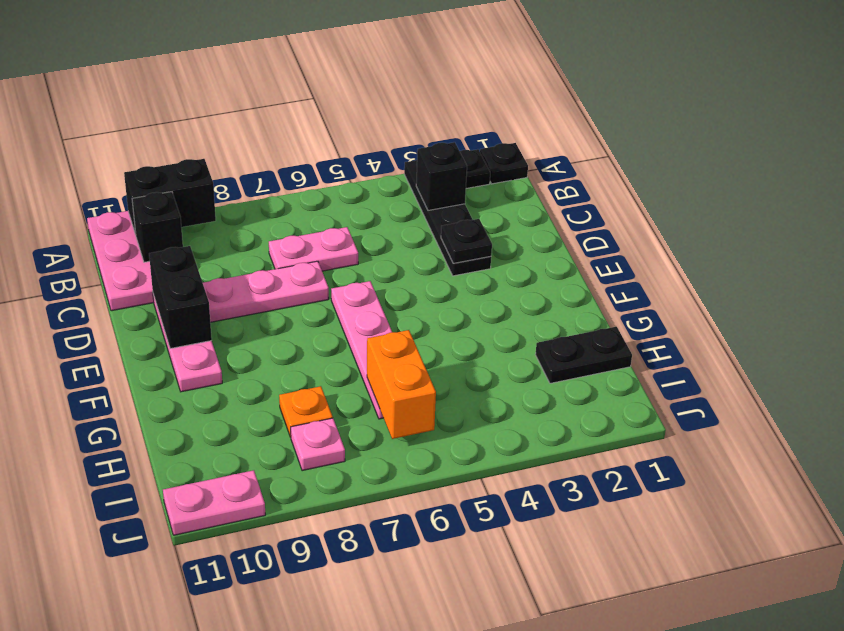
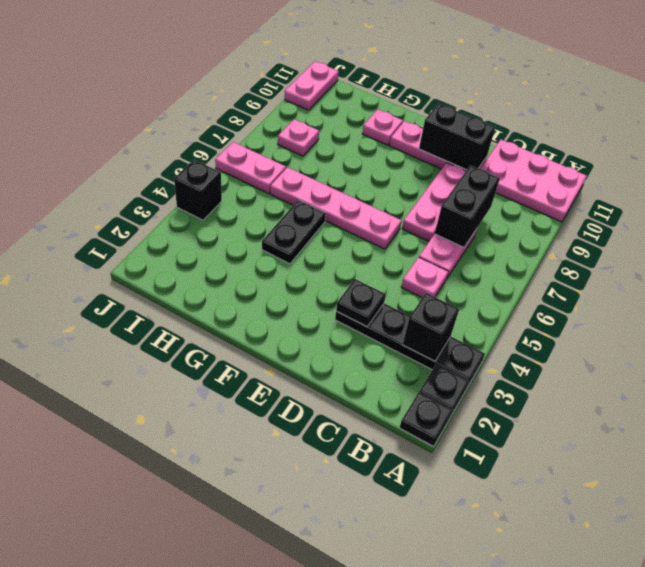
black 1x2 brick [124,159,216,235] -> black 1x2 brick moved to [435,165,500,247]
black 1x1 brick [132,192,183,262] -> black 1x1 brick moved to [174,160,222,220]
none -> pink 1x1 plate [401,257,448,298]
none -> pink 1x1 plate [362,109,403,145]
black 1x2 plate [535,327,632,383] -> black 1x2 plate moved to [262,200,326,264]
orange 1x2 brick [367,330,436,439] -> none
orange 1x1 plate [279,386,333,437] -> none
none -> pink 1x2 plate [215,142,286,194]

